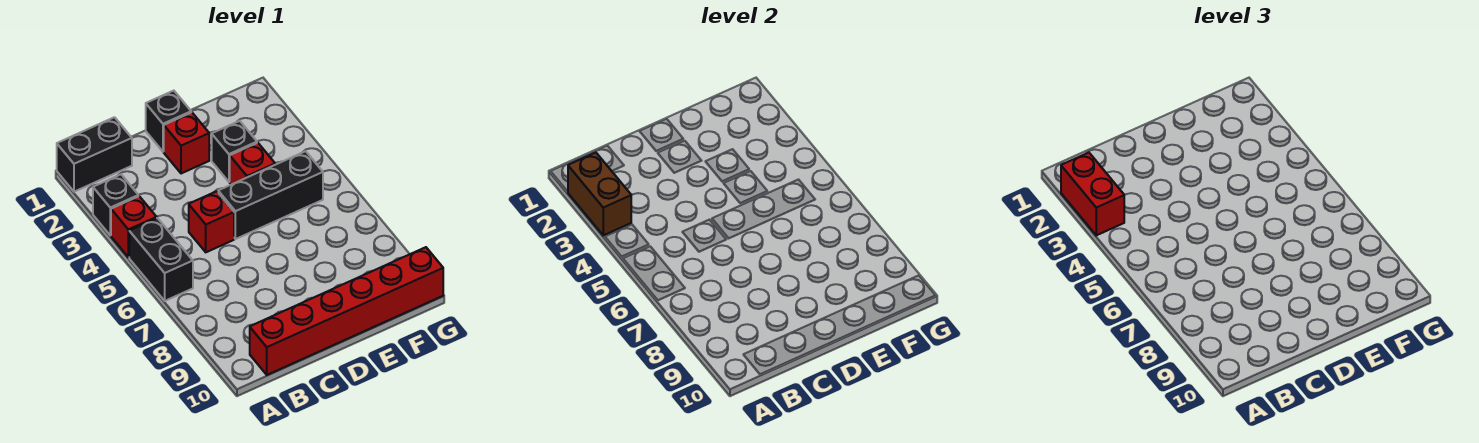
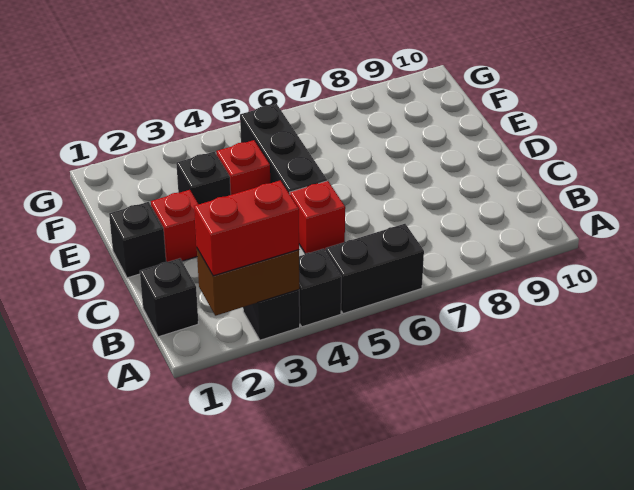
black 1x2 brick [57,117,132,192] -> black 1x1 brick [140,258,198,337]
red 1x1 brick [111,196,157,257] -> black 1x1 brick [299,249,341,327]
red 1x6 brick [250,247,443,375] -> none

